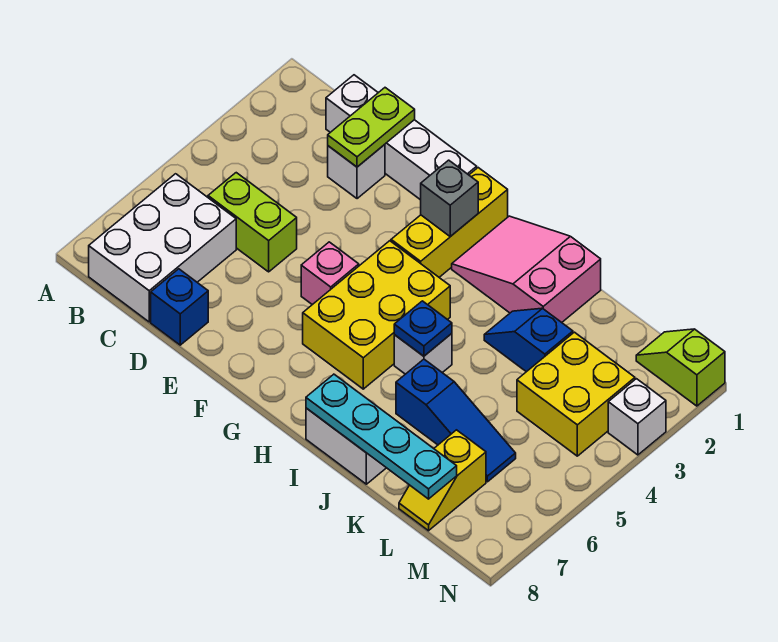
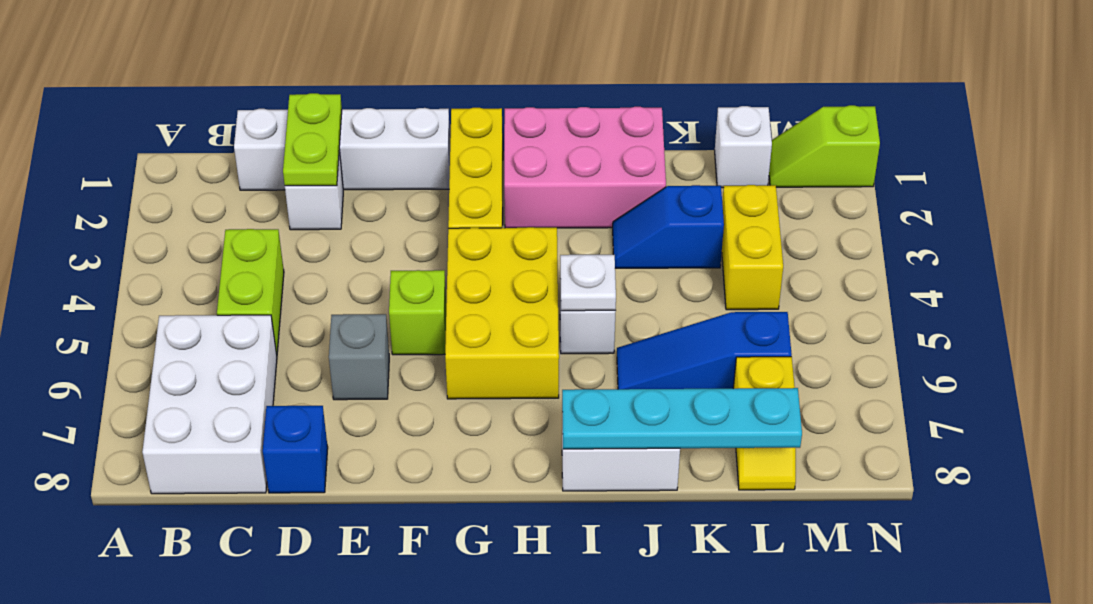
lime 1x2 brick [208,173,297,272] -> lime 1x2 brick turned to [217,229,284,354]
pink 1x1 brick [301,242,359,305] -> lime 1x1 brick [389,270,446,355]
grey 1x1 brick [421,160,478,236] -> grey 1x1 brick moved to [329,314,389,400]
pink 2x3 slope [452,216,601,322] -> pink 2x3 brick [504,107,666,228]
blue 1x1 plate [394,301,452,356] -> white 1x1 plate [560,255,616,311]
blue 1x3 slope [396,359,516,482] -> blue 1x3 slope turned to [617,312,792,389]
yellow 2x2 brick [517,332,635,456] -> yellow 1x2 brick [722,185,783,310]
white 1x1 brick [608,379,666,455] -> white 1x1 brick moved to [715,106,772,188]

